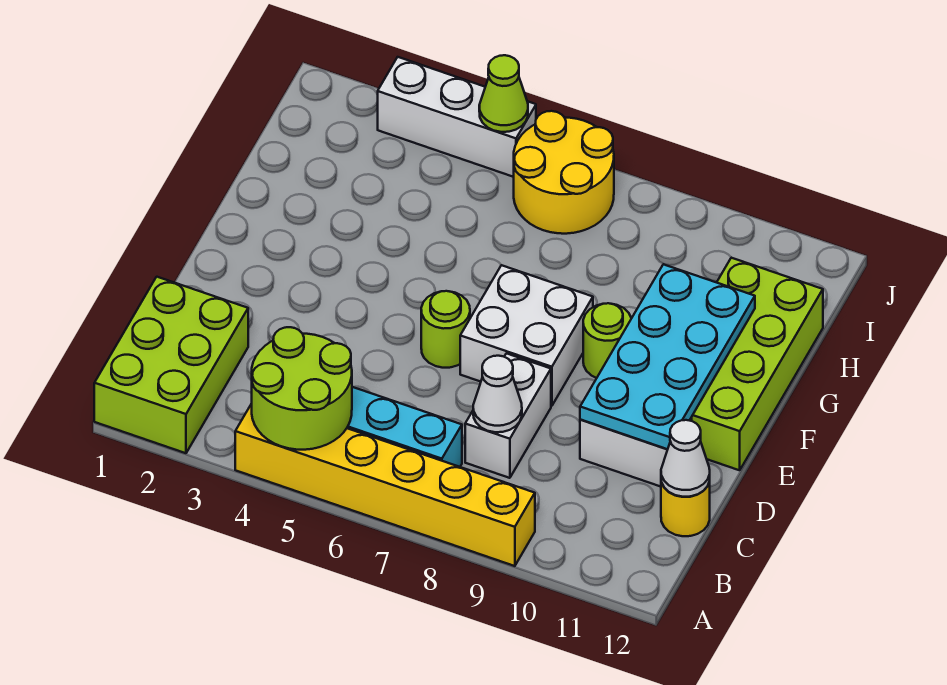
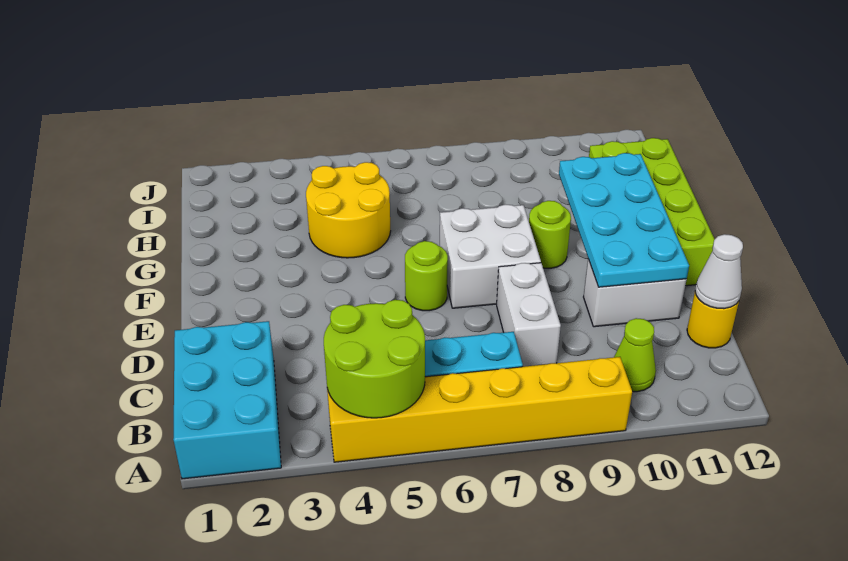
lime 2x3 brick [94,277,248,453] -> cyan 2x3 brick [173,321,281,479]
white 1x1 cone [473,356,522,432] -> none
yellow 2x2 round brick [514,111,614,234] -> yellow 2x2 round brick moved to [306,162,390,258]
white 1x3 brick [378,57,536,177] -> none
lime 1x1 cone [479,55,528,132] -> lime 1x1 cone moved to [614,318,656,392]

